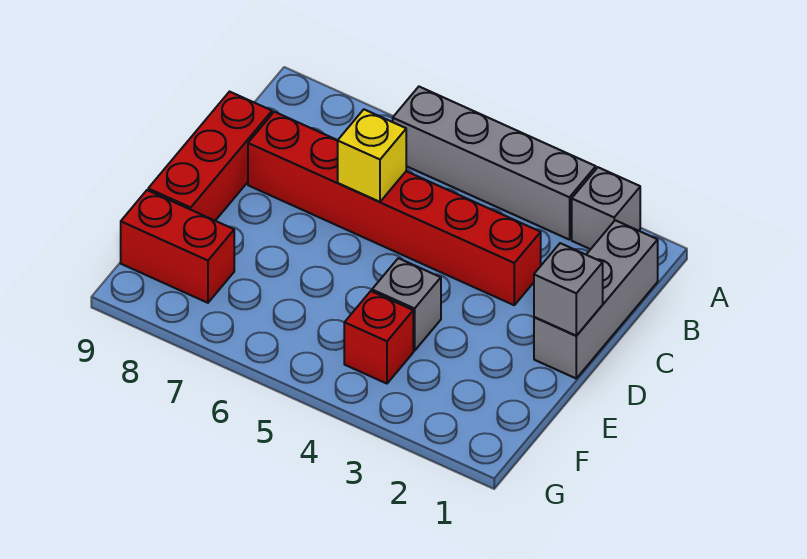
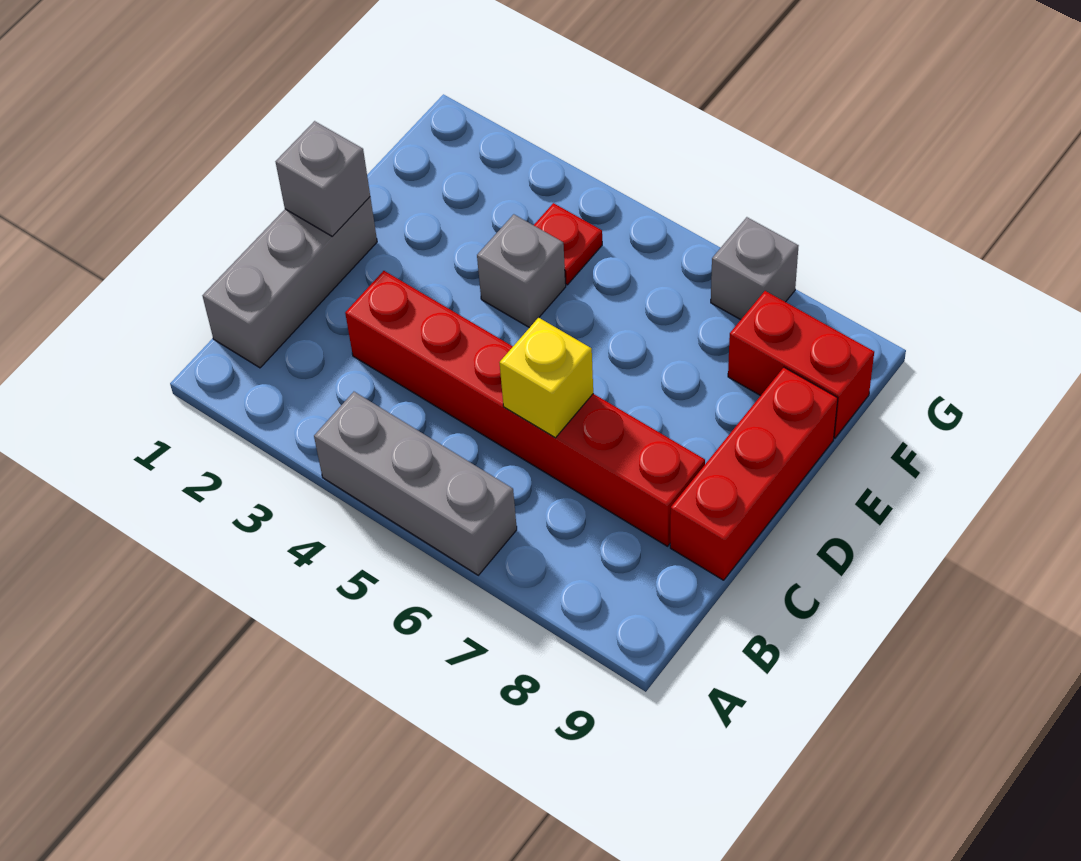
grey 1x1 brick [572,167,640,249] -> grey 1x1 brick moved to [711,217,798,320]
grey 1x4 brick [393,87,596,240] -> grey 1x3 brick [314,392,517,575]
red 1x1 brick [344,291,413,384] -> red 1x1 plate [534,203,602,285]

